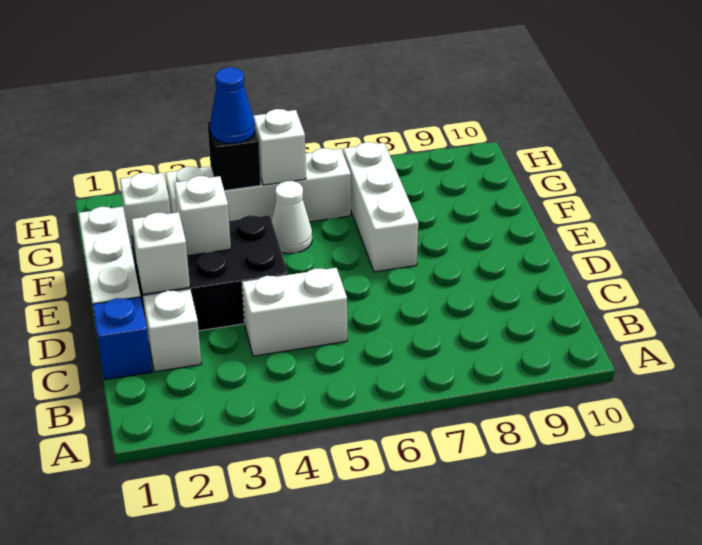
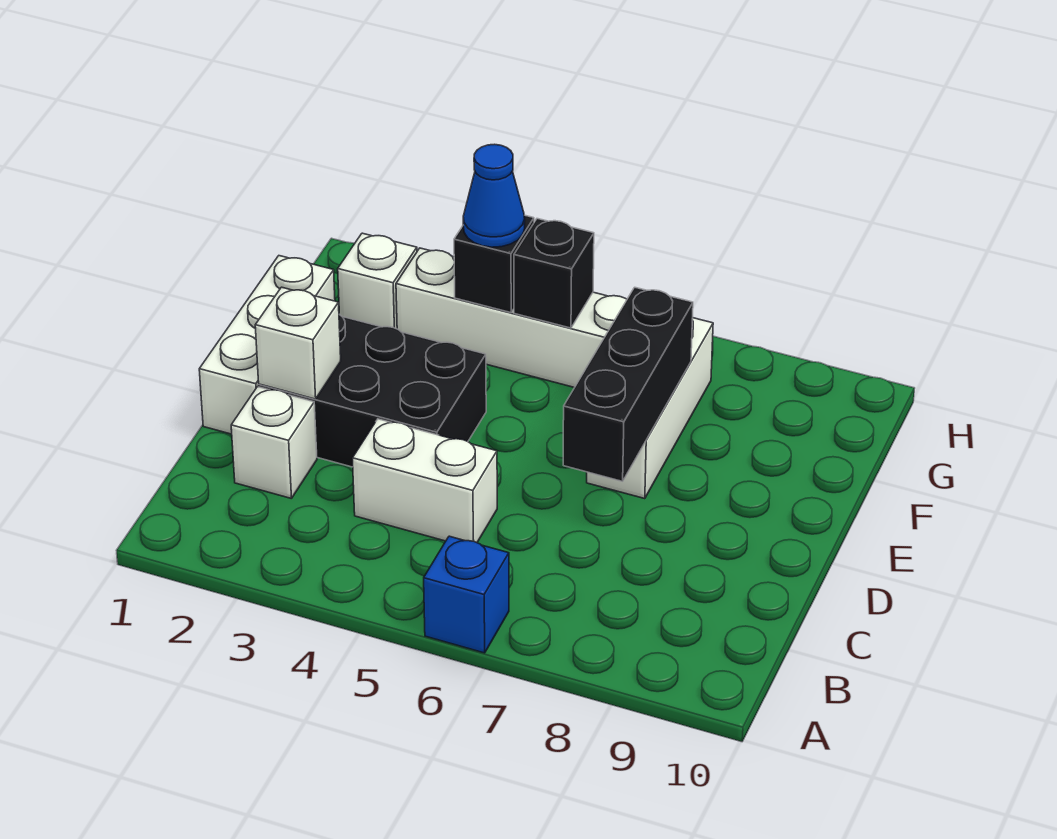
blue 1x1 brick [93,297,152,380] -> blue 1x1 brick moved to [424,536,509,653]
none -> black 1x3 brick [563,287,693,481]
white 1x1 brick [174,176,231,256] -> none
white 1x1 cone [272,181,312,254] -> none
white 1x1 brick [253,109,306,185] -> black 1x1 brick [514,219,594,328]

